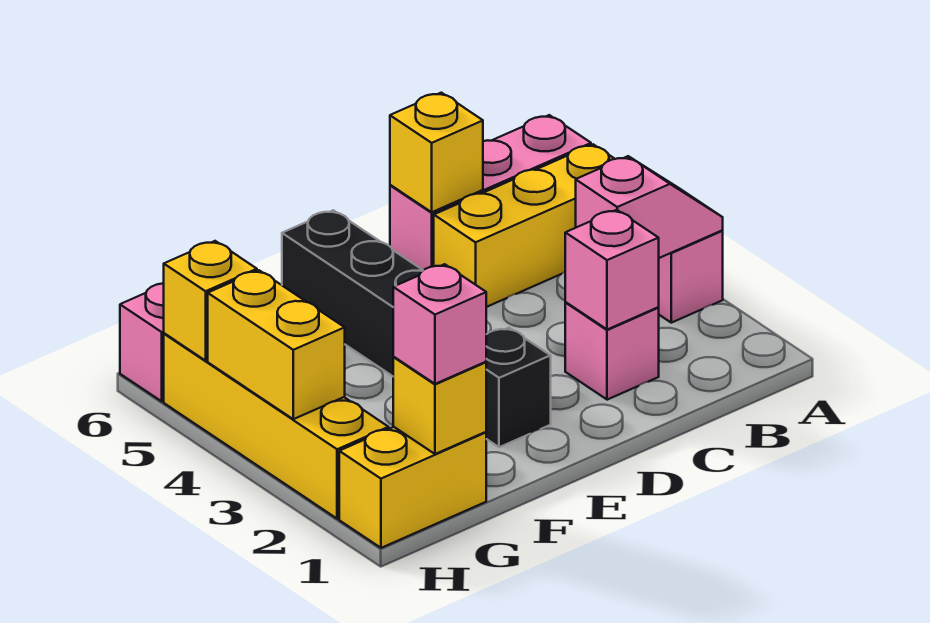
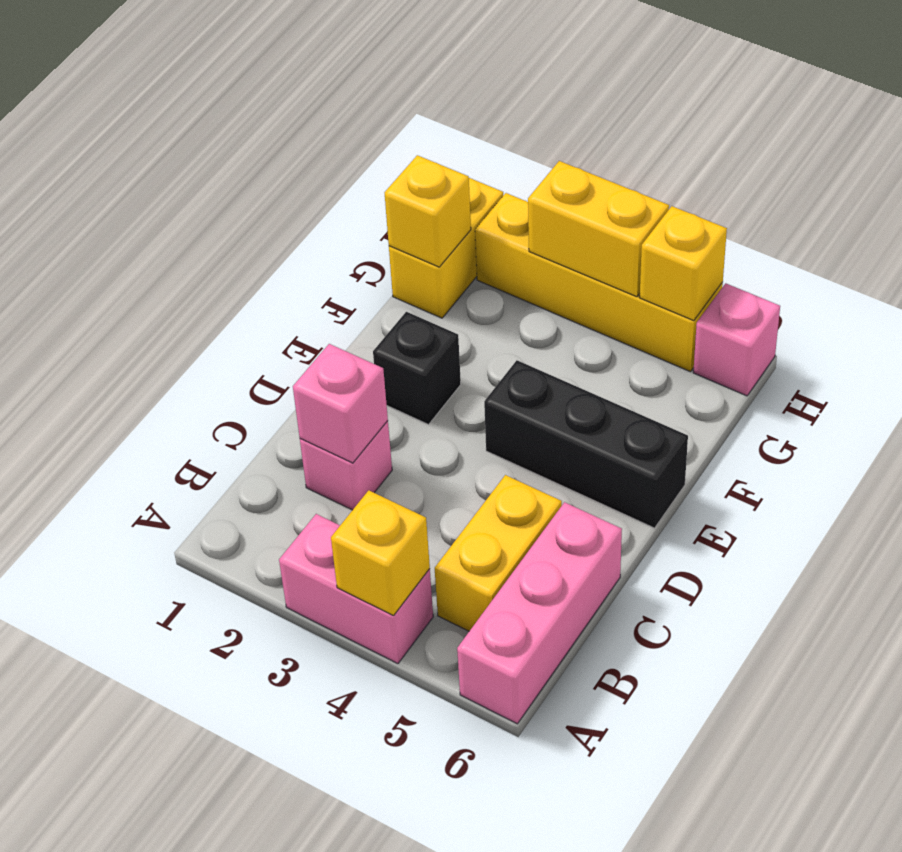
pink 1x2 slope [576,156,723,258] -> none
yellow 1x3 brick [434,144,614,307] -> yellow 1x2 brick [435,475,562,631]
yellow 1x1 brick [390,93,483,212] -> yellow 1x1 brick moved to [331,490,430,616]
pink 1x1 brick [393,264,486,384] -> none

